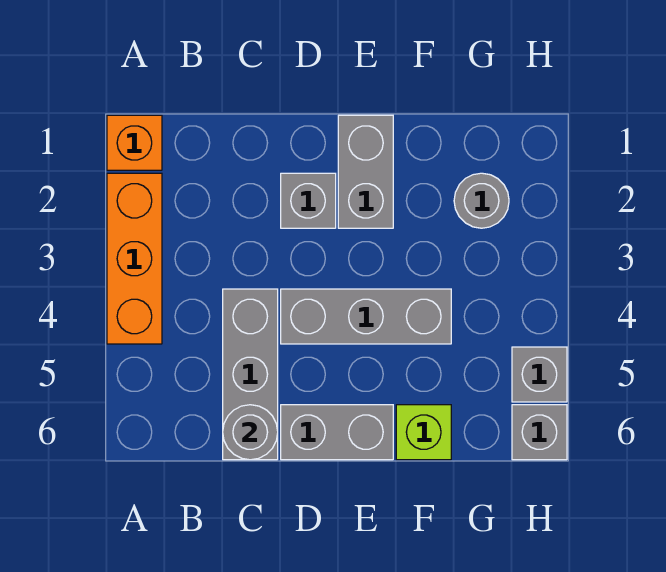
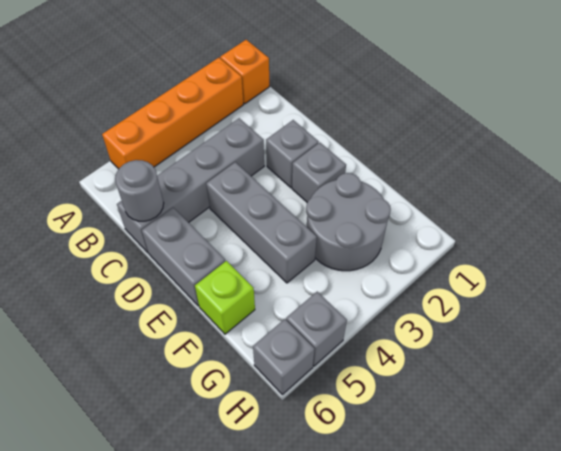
orange 1x3 brick [107,173,162,344] -> orange 1x4 brick [102,58,243,169]
grey 1x3 brick [223,289,278,460] -> grey 1x4 brick [117,118,264,253]
grey 1x2 brick [338,115,393,228] -> grey 1x1 brick [292,143,346,202]
grey 1x1 round brick [454,173,509,228] -> grey 2x2 round brick [306,173,391,271]

